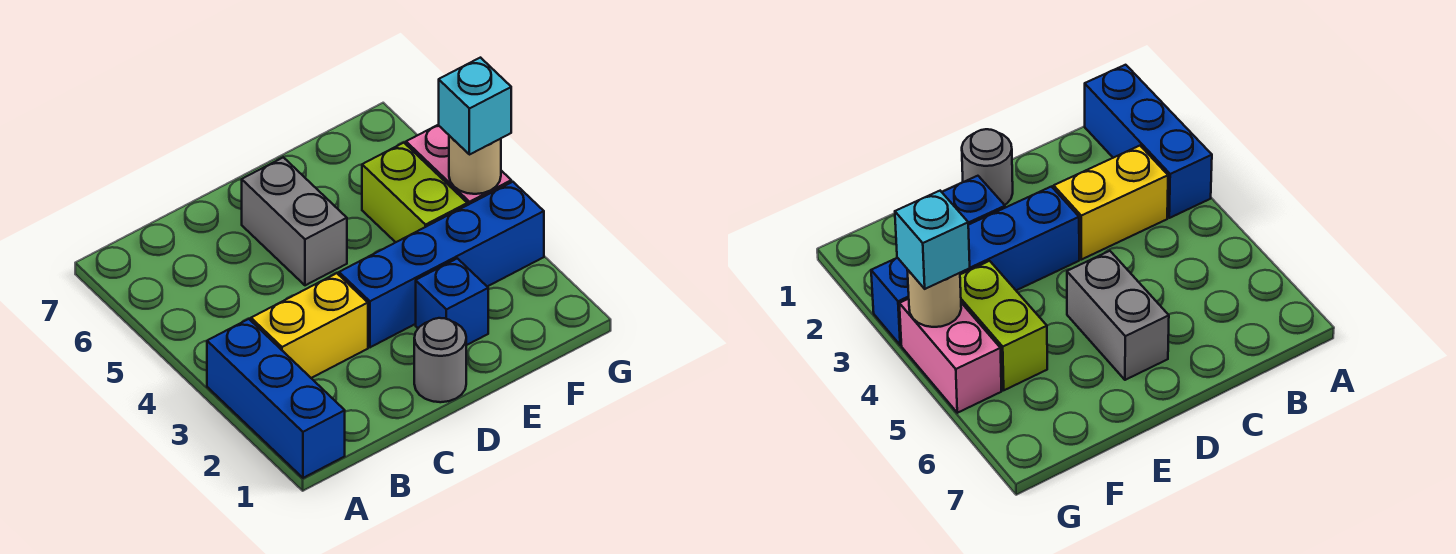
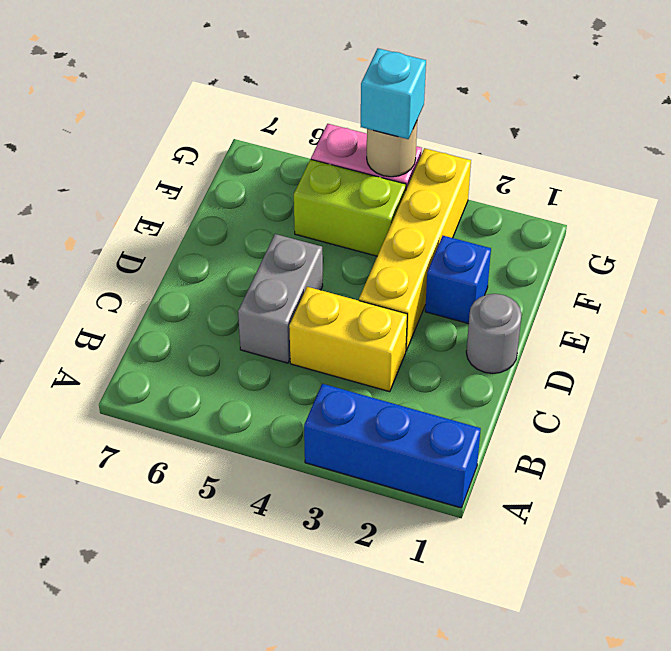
yellow 1x2 brick [251,273,368,378] -> yellow 1x2 brick turned to [289,287,407,392]
blue 1x4 brick [339,182,544,347] -> yellow 1x4 brick [359,148,471,351]
grey 1x2 brick [242,157,347,285] -> grey 1x2 brick turned to [238,234,323,363]

